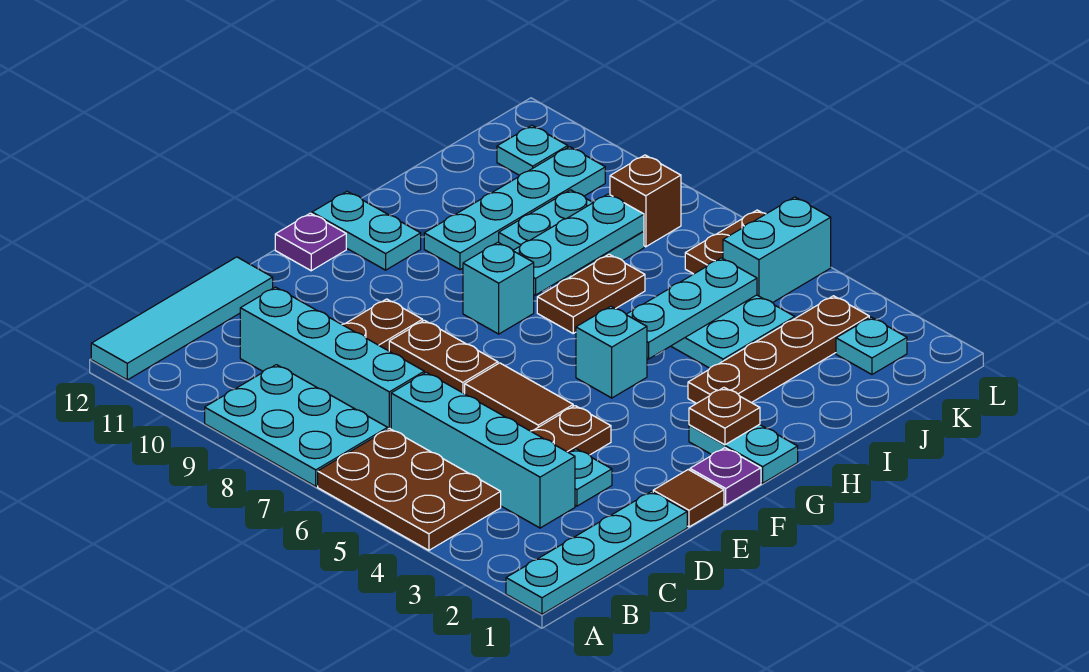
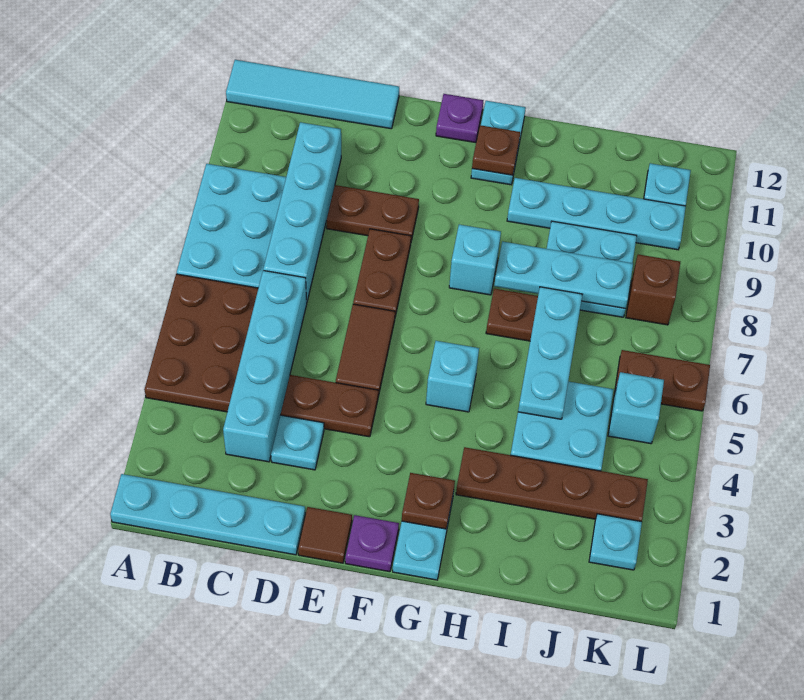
none -> brown 1x1 plate [472,125,520,175]
cyan 1x3 plate [626,258,757,359] -> cyan 1x3 plate turned to [518,287,582,419]
cyan 1x2 brick [723,197,831,303] -> cyan 1x1 brick [608,372,664,444]

